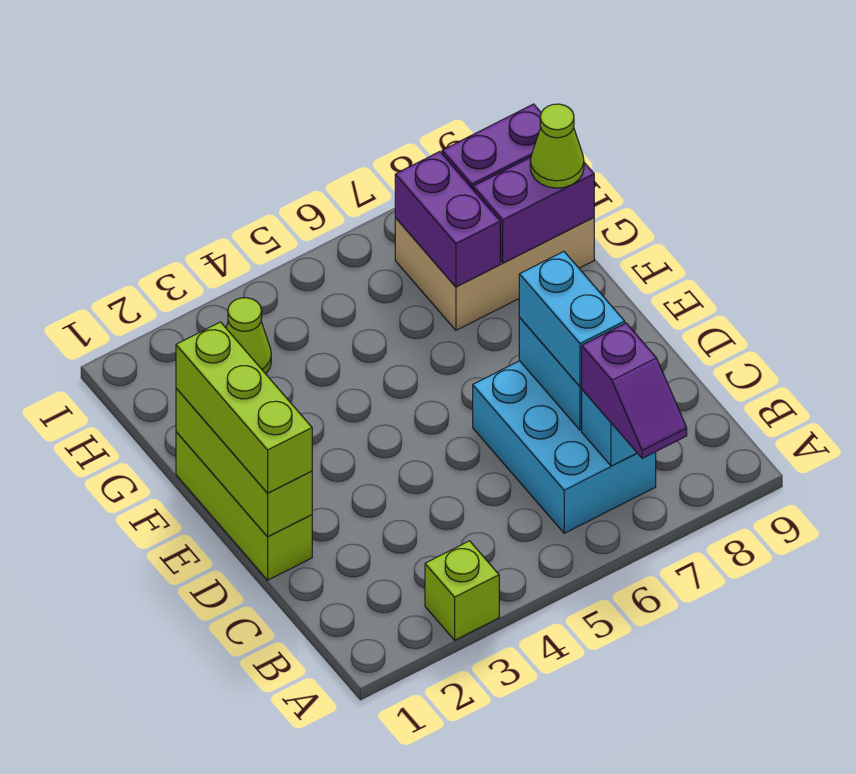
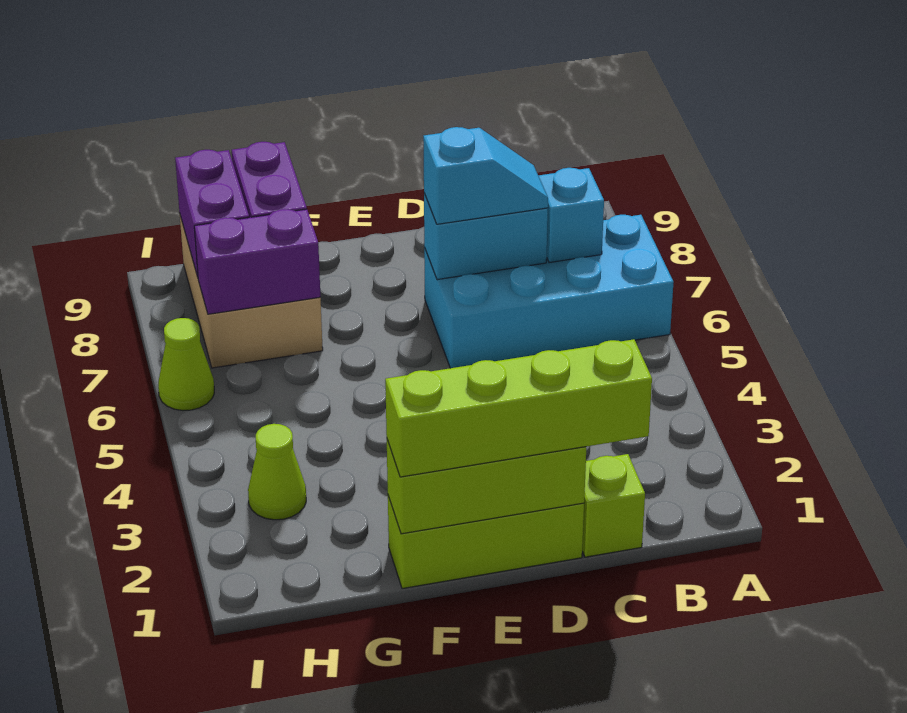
lime 1x1 brick [425,541,499,640] -> lime 1x1 brick moved to [582,454,645,557]
purple 1x2 slope [582,323,687,458] -> none
cyan 2x3 brick [473,361,656,533] -> cyan 2x4 brick [424,215,674,368]
cyan 1x2 brick [519,252,625,387] -> cyan 1x2 slope [423,127,548,224]
lime 1x3 brick [176,322,312,493] -> lime 1x4 brick [385,339,652,477]
lime 1x1 cone [530,104,584,188] -> lime 1x1 cone moved to [158,318,214,411]

